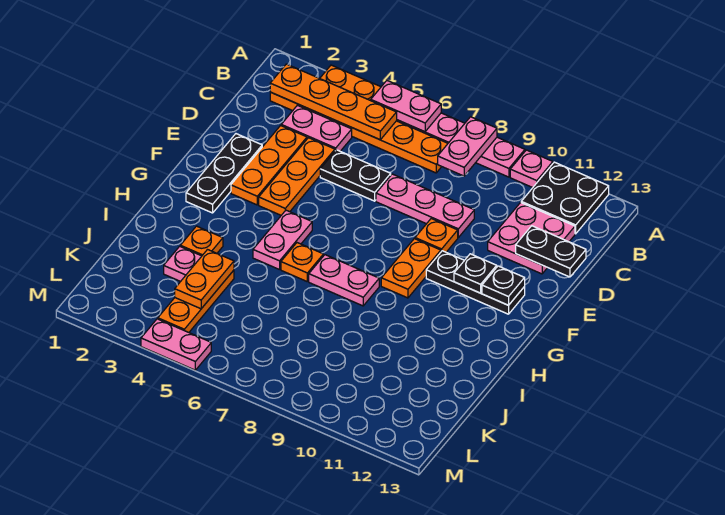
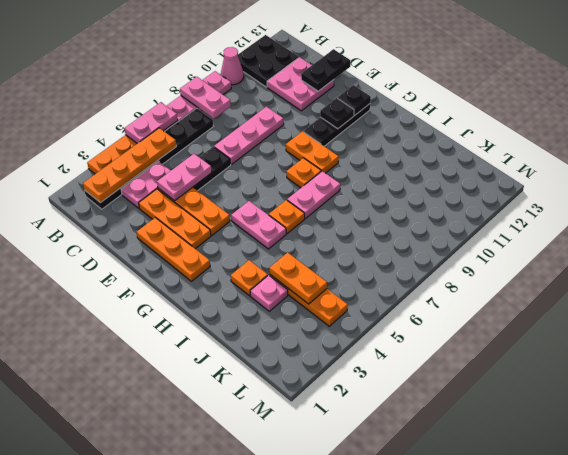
pink 1x1 plate [510,150,553,188] -> pink 1x1 cone [221,47,244,85]
orange 1x6 plate [270,92,448,173] -> black 1x6 plate [84,108,213,209]
black 1x3 plate [186,134,262,213] -> orange 1x3 plate [137,218,210,281]
orange 1x1 plate [415,219,458,252] -> orange 1x1 plate moved to [286,158,321,188]
pink 1x2 plate [141,319,211,370] -> pink 1x2 plate moved to [157,154,212,201]

